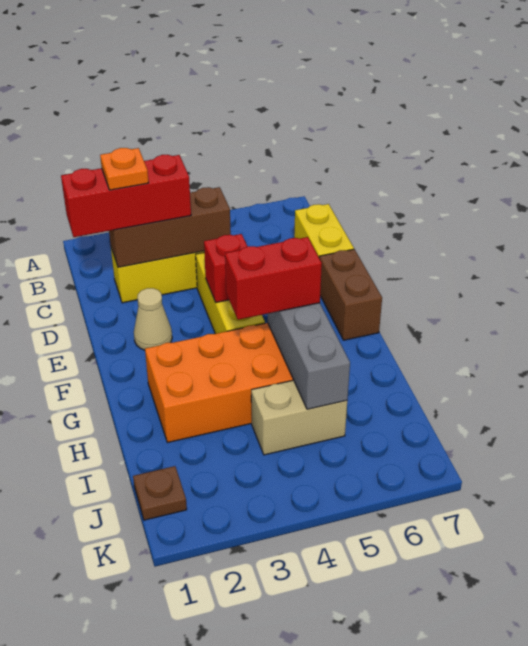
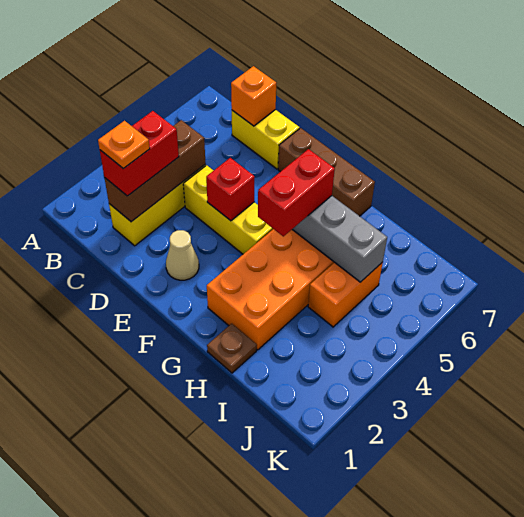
red 1x3 brick [61,155,191,237] -> red 1x2 brick [100,111,179,196]
none -> orange 1x1 brick [231,66,276,126]
brown 1x2 brick [319,249,382,340] -> brown 1x3 brick [278,128,375,216]
tan 1x2 brick [251,380,347,455] -> orange 1x2 brick [308,262,383,327]
brown 1x1 plate [133,466,187,520] -> brown 1x1 plate moved to [207,324,257,373]

